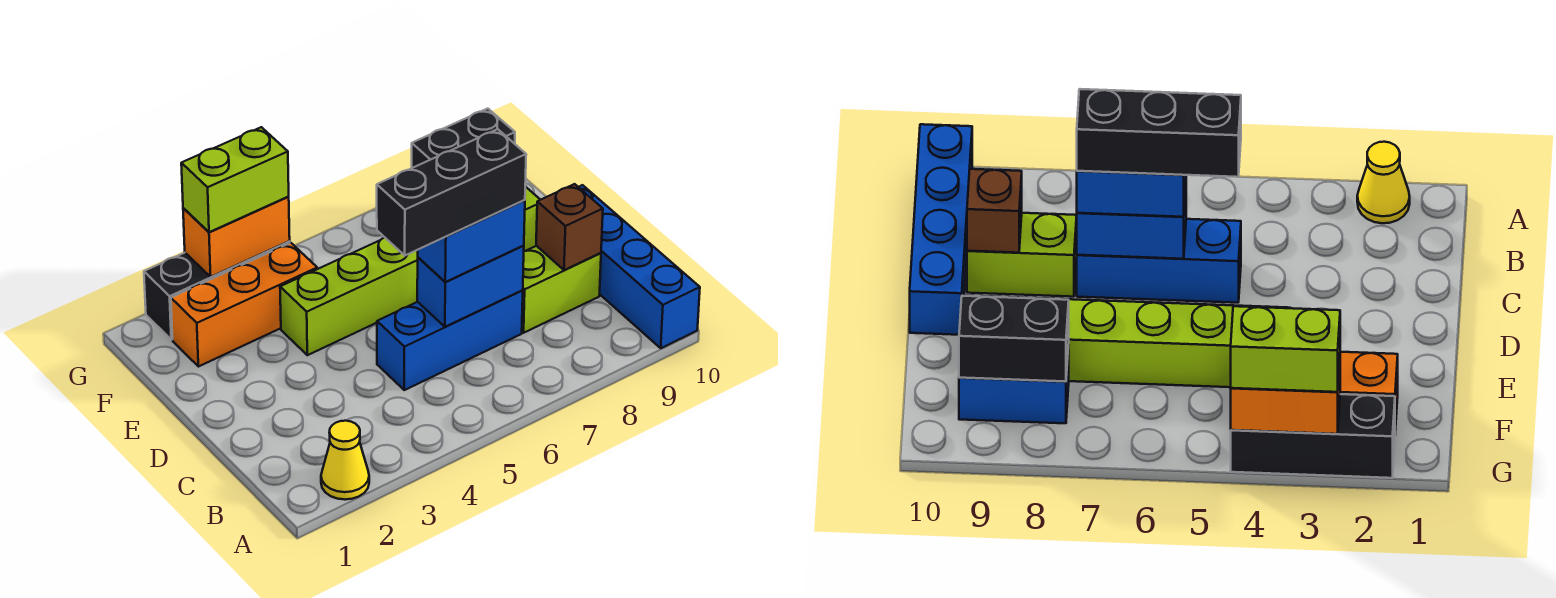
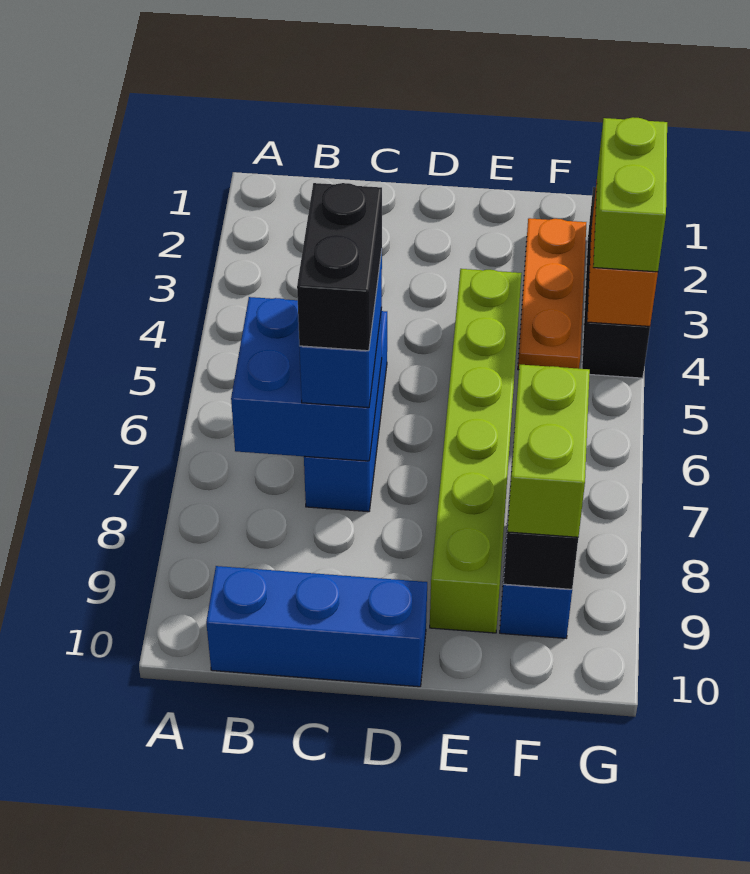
yellow 1x1 cone [321,421,369,500] -> none
blue 1x4 brick [579,185,700,348] -> blue 1x3 brick [206,566,427,687]
black 1x3 brick [377,129,526,255] -> black 1x2 brick [297,183,382,351]
blue 1x2 brick [417,246,524,327] -> blue 2x2 brick [231,297,382,461]
lime 1x2 brick [522,246,601,333] -> lime 1x2 brick moved to [507,365,590,537]
brown 1x1 brick [536,184,603,270] -> none
orange 1x3 brick [171,243,317,367] -> orange 1x3 plate [518,218,586,370]

